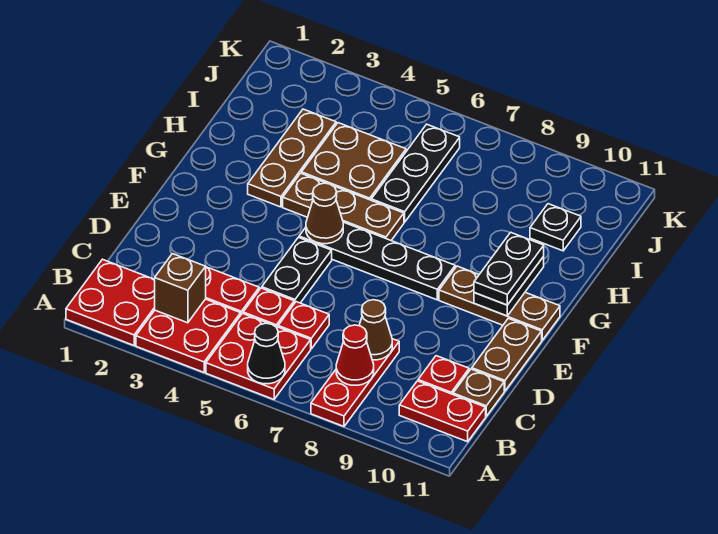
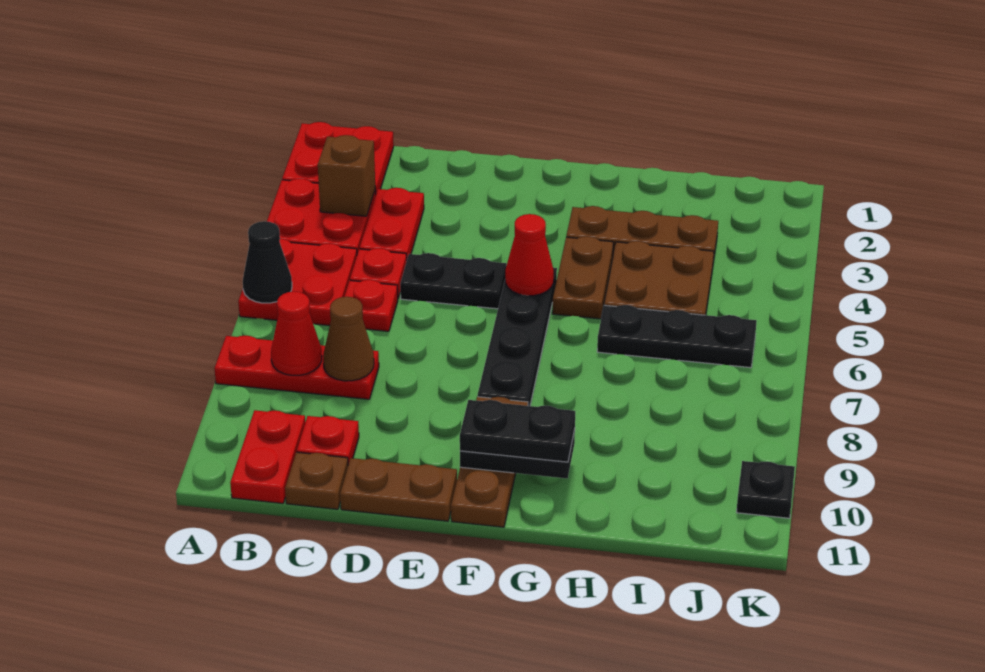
brown 1x1 cone [306,183,343,244] -> red 1x1 cone [505,214,554,296]
brown 1x3 plate [283,173,404,240] -> brown 1x2 plate [552,236,613,319]
black 1x1 plate [530,204,581,251] -> black 1x1 plate moved to [737,461,795,518]

